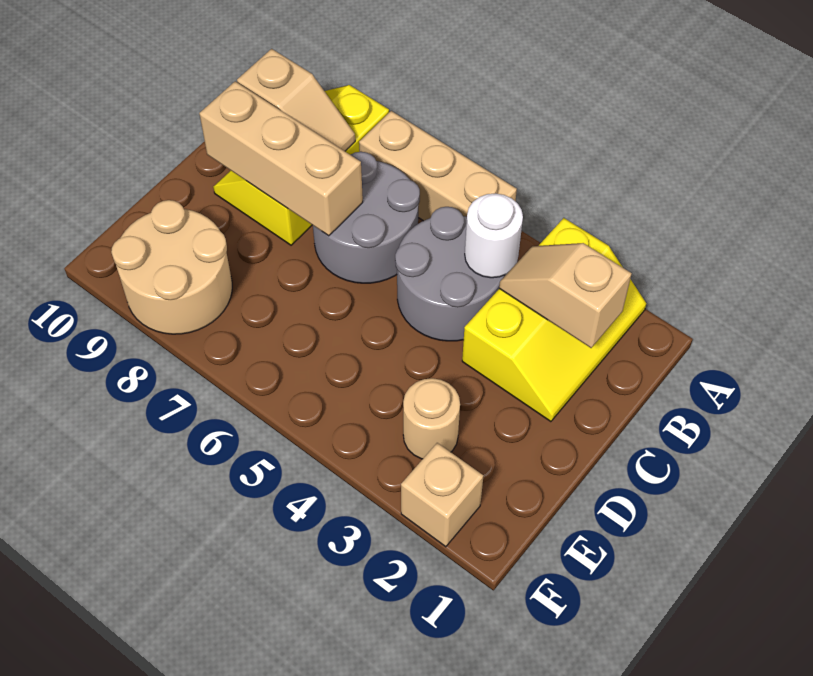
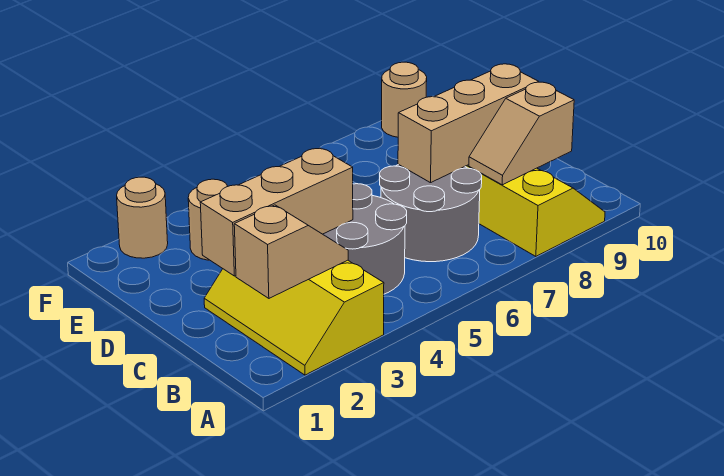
tan 1x3 brick [359,111,517,221] -> tan 1x3 brick moved to [200,148,353,276]
white 1x1 round brick [465,193,523,278] -> none
tan 2x2 round brick [111,200,232,334] -> tan 1x1 round brick [382,62,427,137]
tan 1x1 brick [401,443,483,547] -> tan 1x1 round brick [117,177,168,258]

